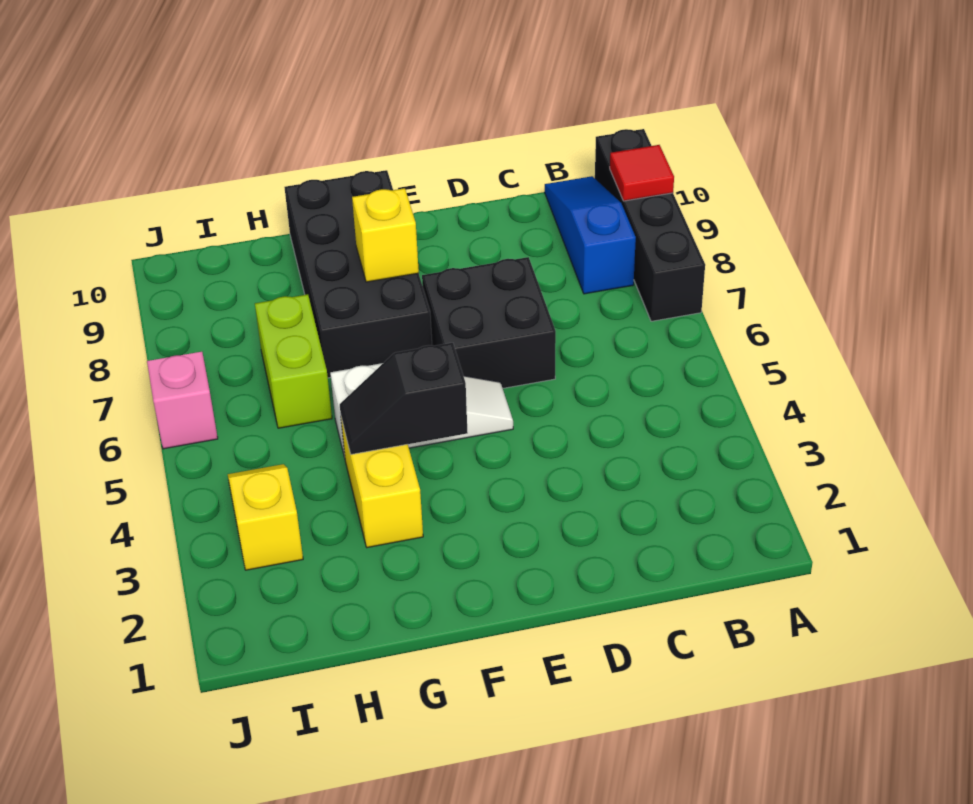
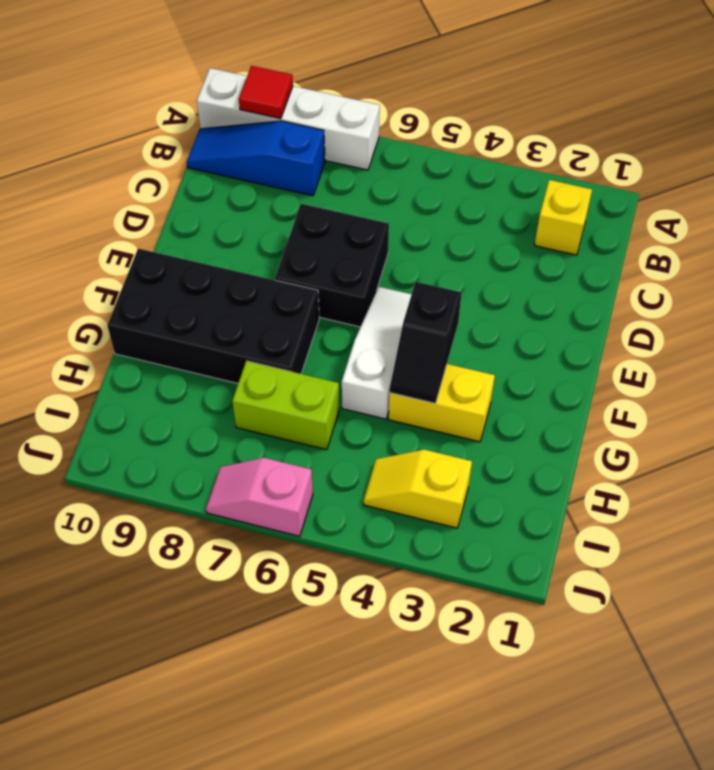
black 1x4 brick [595,129,705,321] -> white 1x4 brick [197,68,380,170]
yellow 1x1 brick [352,188,419,282] -> yellow 1x1 brick moved to [535,180,592,255]

